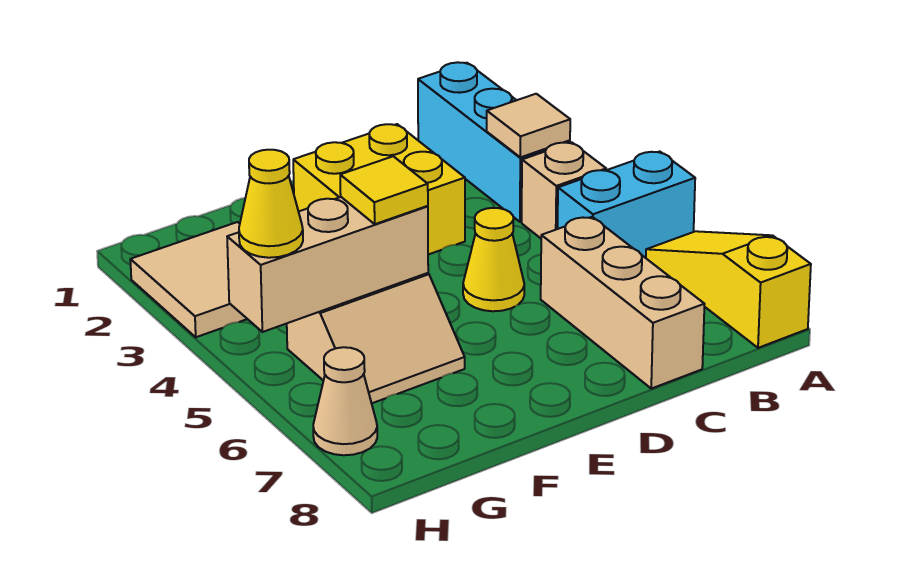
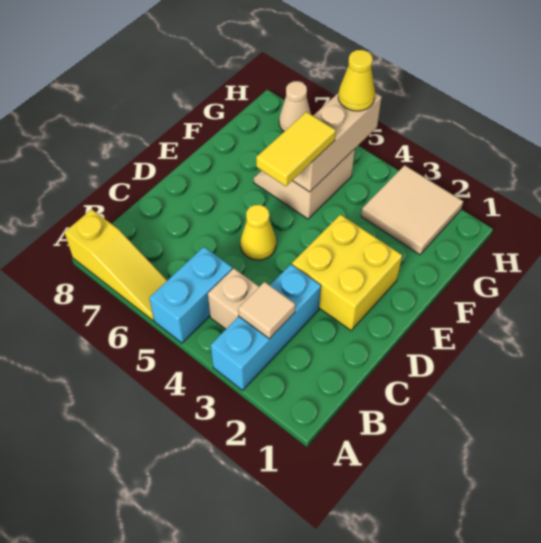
cyan 1x3 brick [418,62,570,222] -> cyan 1x3 brick turned to [211,264,321,390]
tan 1x3 brick [541,217,705,389] -> none
yellow 1x1 tile [340,156,428,224] -> yellow 1x2 tile [256,112,336,186]

